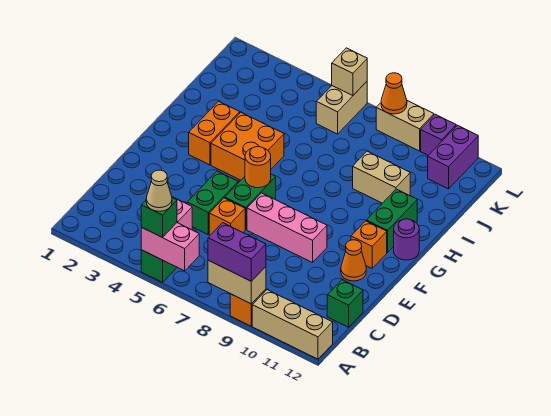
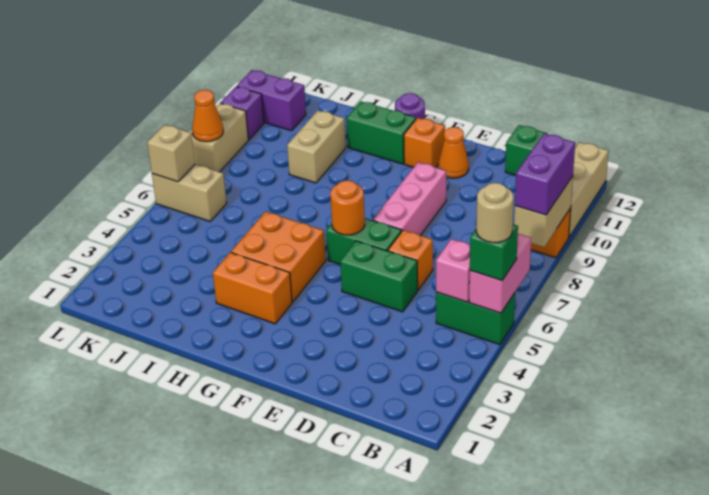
tan 1x1 cone [146,170,172,211] -> tan 1x1 round brick [476,183,514,243]

